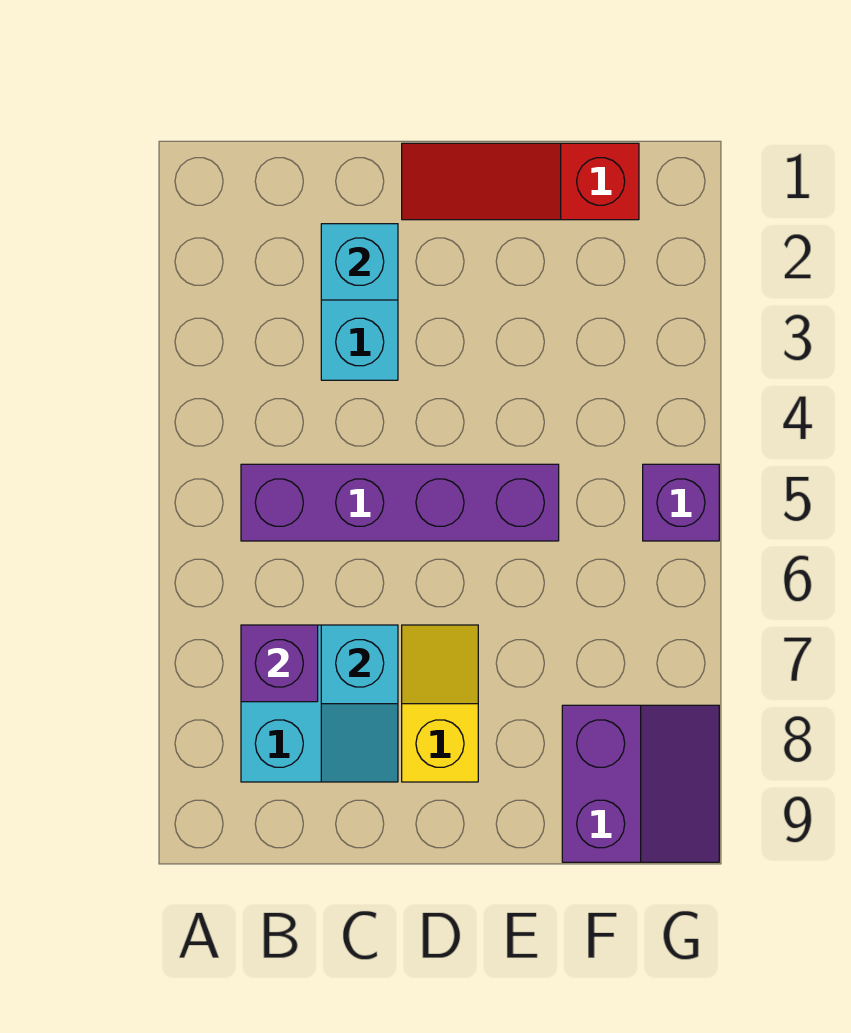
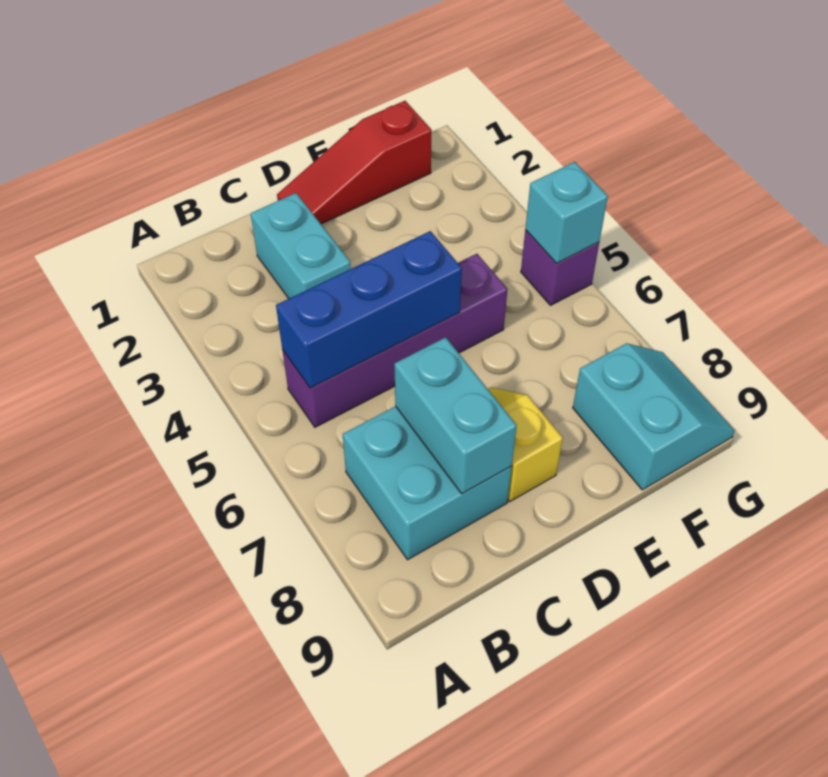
none -> blue 1x3 brick [276,231,462,388]
purple 1x1 brick [241,625,318,702] -> none
cyan 1x1 brick [321,224,398,300] -> cyan 1x1 brick moved to [525,162,608,263]
cyan 1x2 slope [321,625,398,782] -> cyan 1x2 brick [394,337,517,494]
purple 2x2 slope [562,705,719,862] -> cyan 2x2 slope [573,343,735,490]

